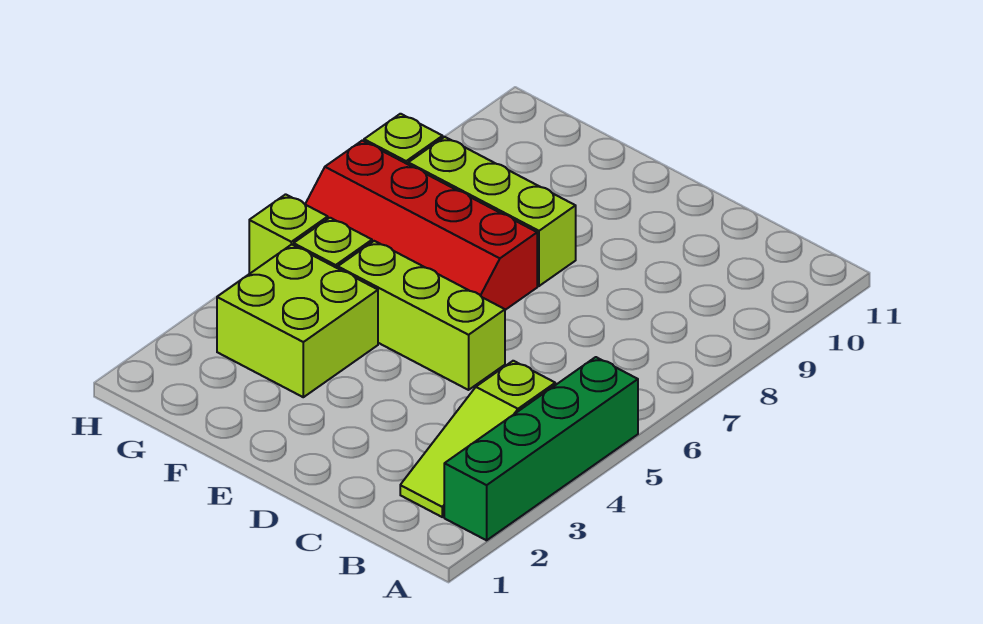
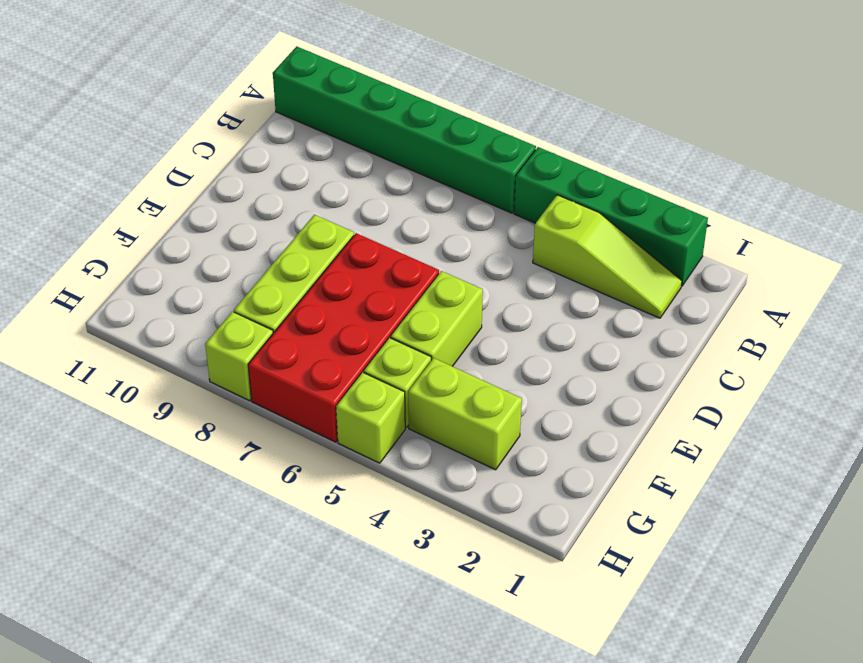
none -> green 1x6 brick [273,46,536,213]
lime 1x3 brick [338,241,505,390] -> lime 1x2 brick [391,271,483,366]
red 2x4 slope [305,141,537,310] -> red 2x4 brick [248,233,439,442]
lime 2x2 brick [217,244,378,397] -> lime 1x2 brick [408,358,522,470]

